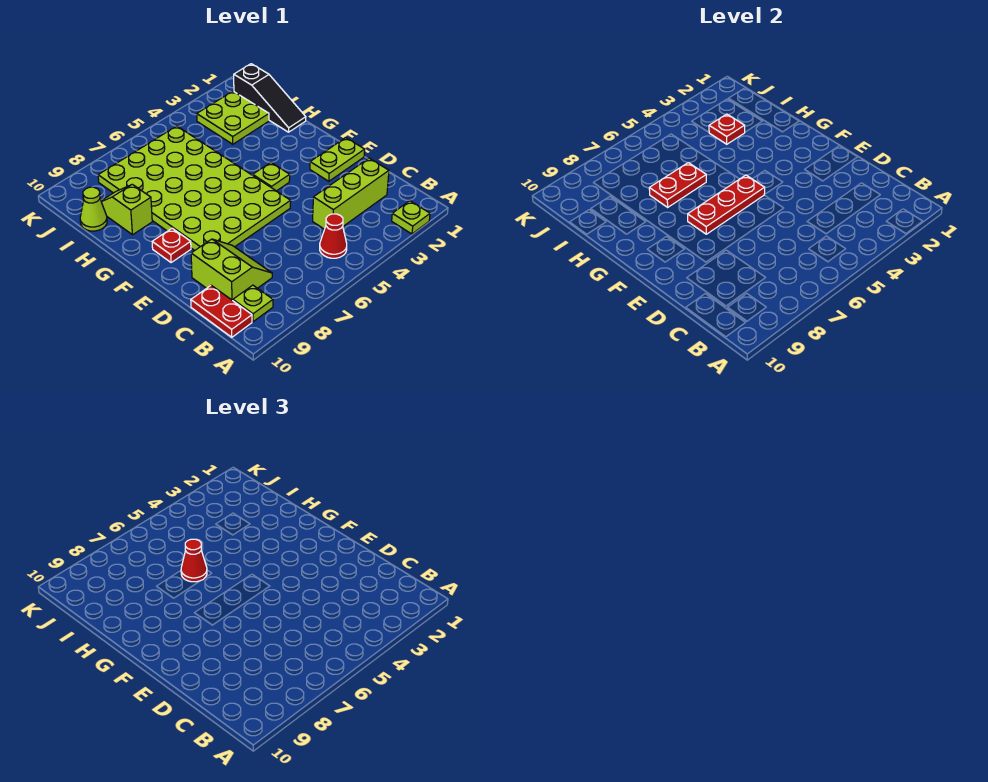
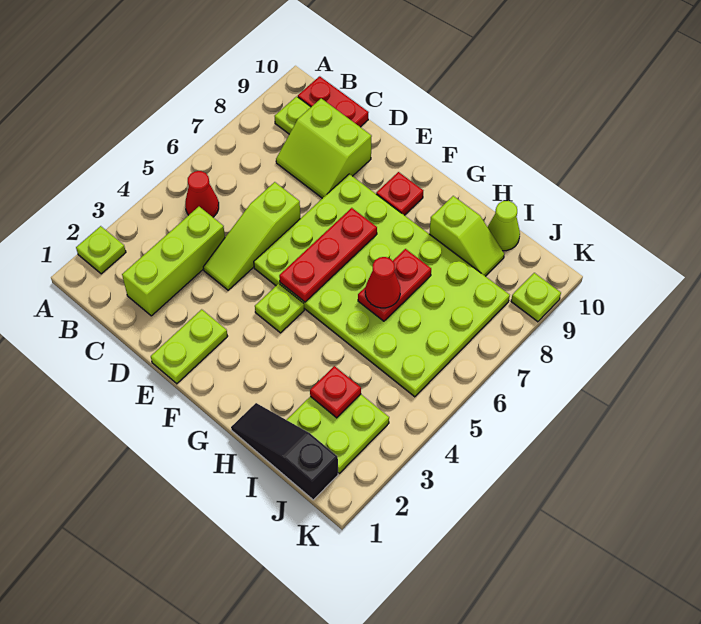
none -> lime 1x3 slope [203,182,300,290]
none -> lime 1x1 plate [511,273,561,322]

